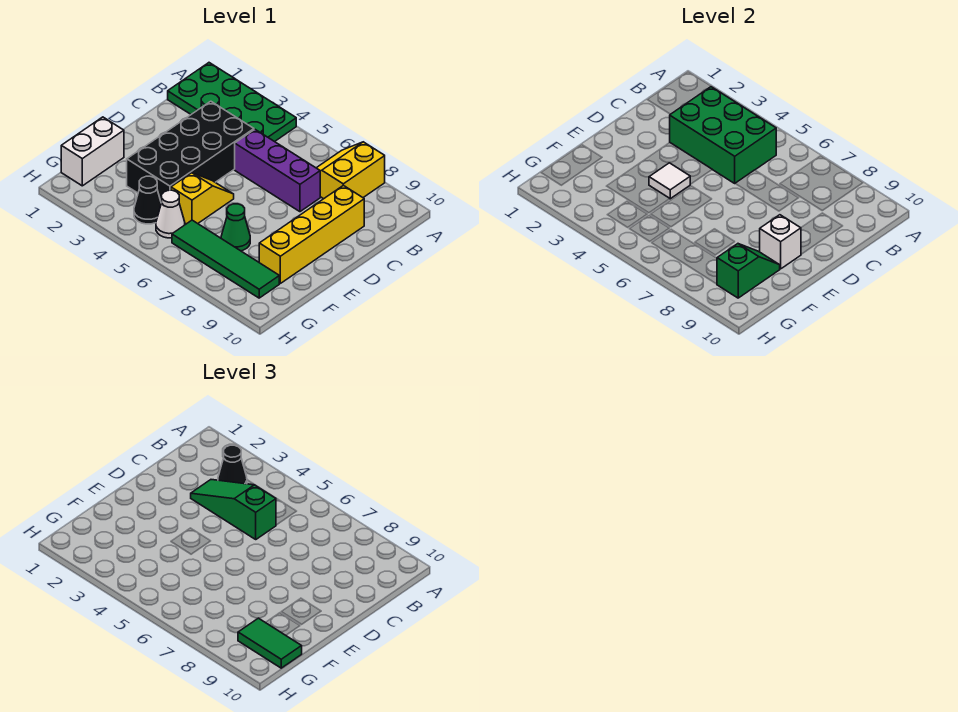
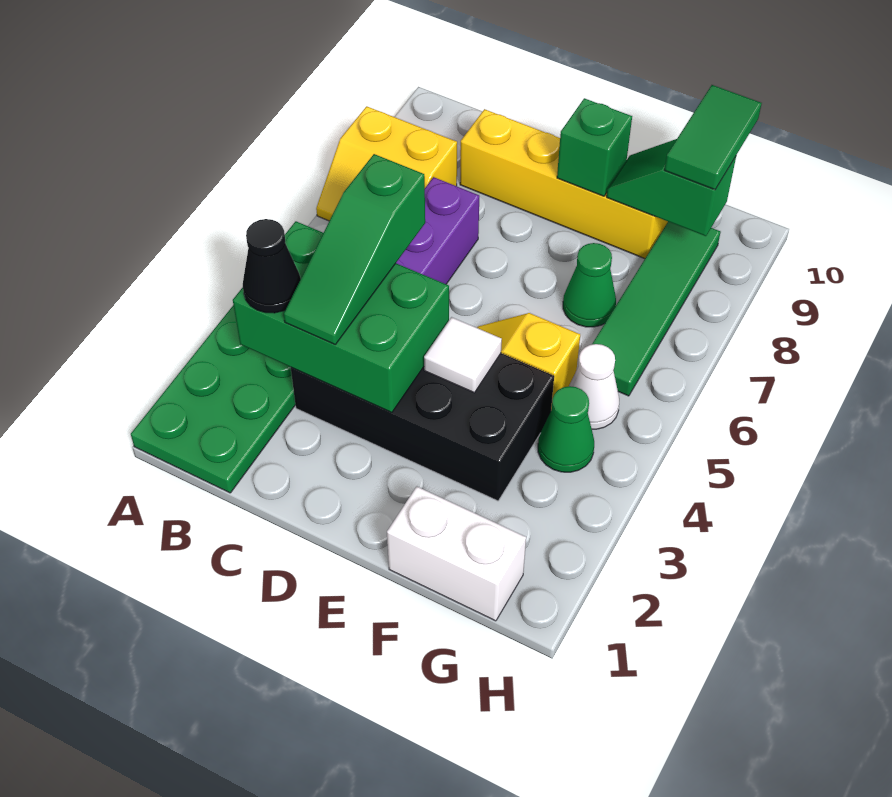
green 2x3 brick [670,87,776,183] -> green 2x3 brick turned to [233,221,449,412]
white 1x1 brick [760,215,801,269] -> green 1x1 brick [557,98,632,196]
black 1x1 cone [134,176,161,224] -> green 1x1 cone [538,386,594,472]

